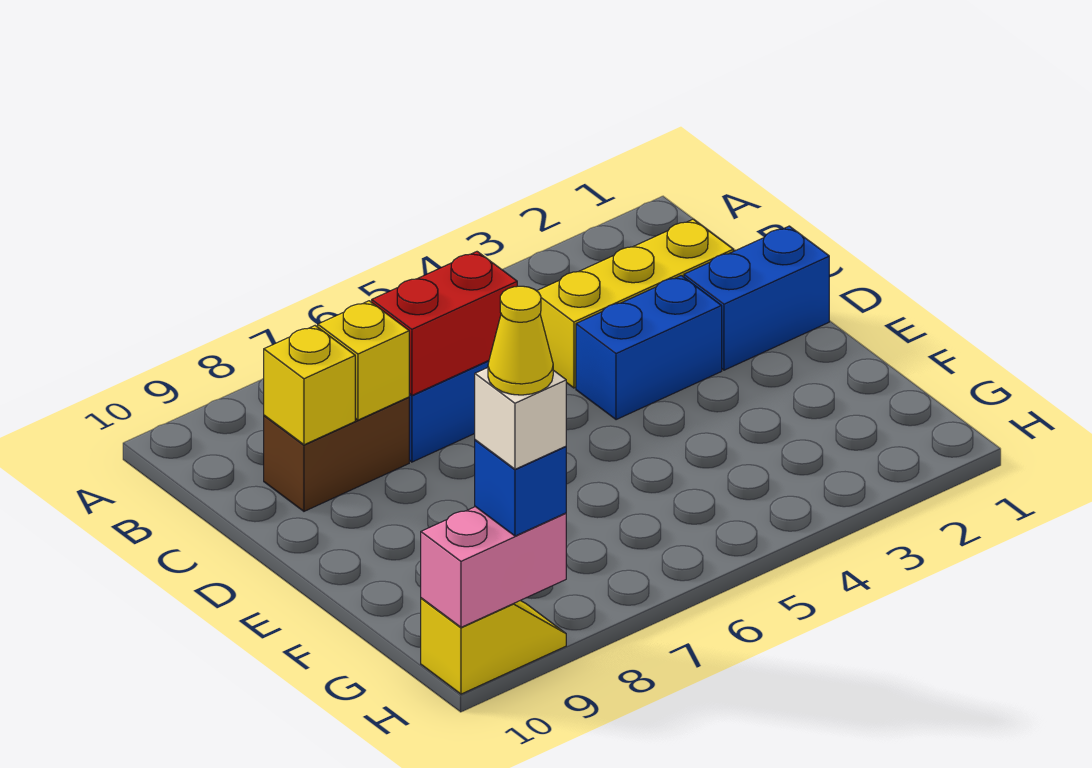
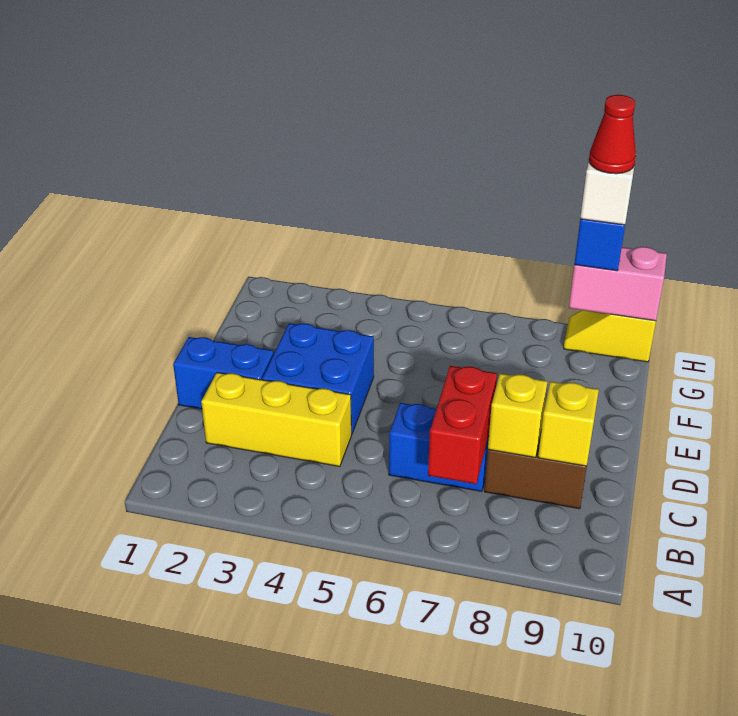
red 1x2 brick [372,252,517,395] -> red 1x2 brick turned to [428,366,497,484]
blue 1x2 brick [576,276,722,420] -> blue 2x2 brick [262,323,374,435]
yellow 1x1 cone [488,286,553,395] -> red 1x1 cone [589,95,636,174]

